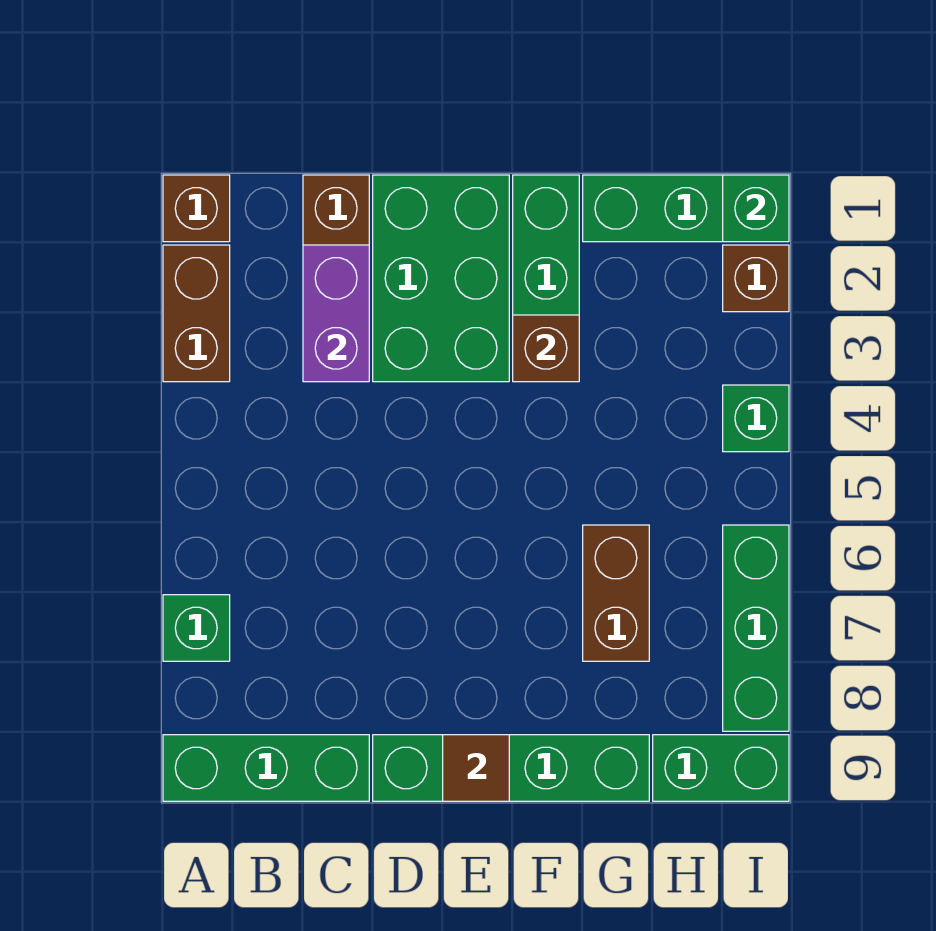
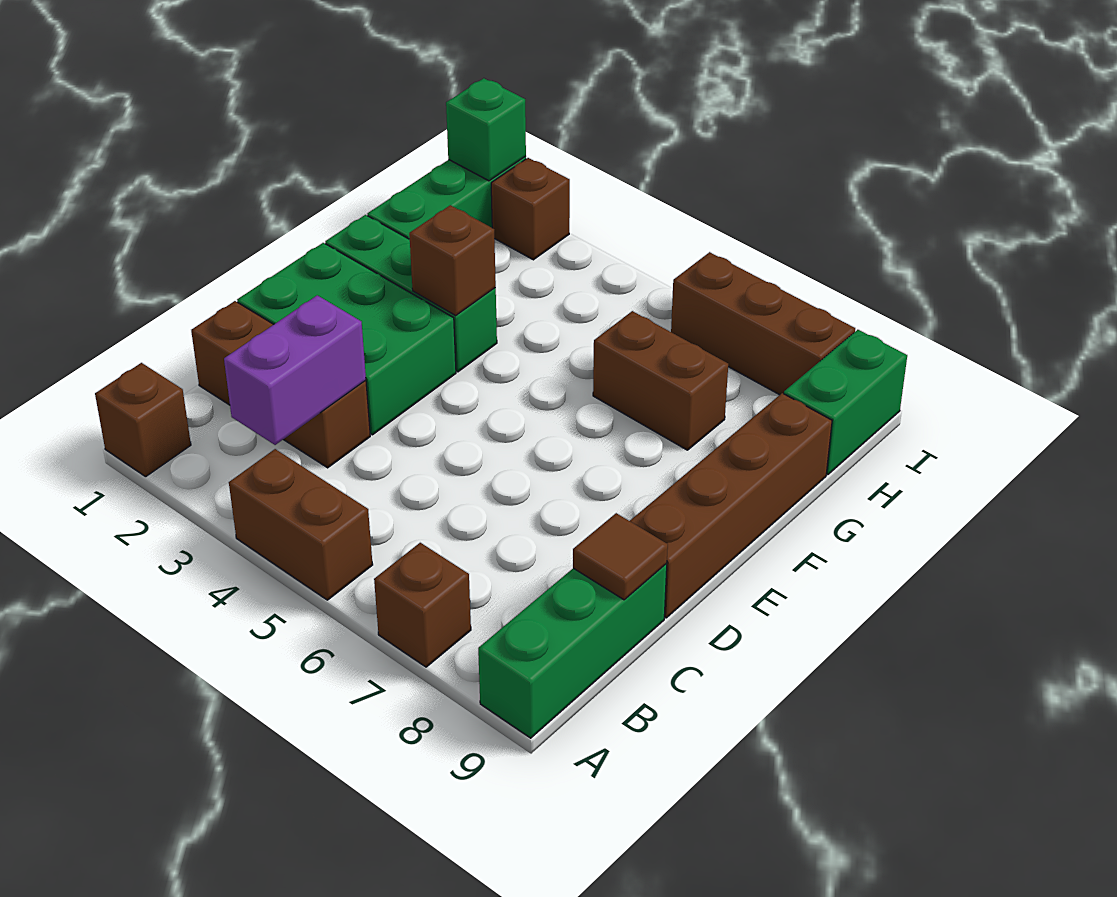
brown 1x2 brick [163,245,230,382] -> brown 1x2 brick moved to [229,449,373,600]
green 1x1 brick [163,595,230,661] -> brown 1x1 brick [374,543,471,667]
purple 1x2 brick [303,245,369,382] -> purple 1x2 brick turned to [224,295,366,445]
green 1x4 brick [373,735,649,801] -> brown 1x4 brick [630,393,832,618]
brown 1x1 tile [443,735,509,801] -> brown 1x1 tile moved to [573,513,668,600]
green 1x1 brick [723,385,789,452] -> none
green 1x3 brick [723,525,789,731] -> brown 1x3 brick [671,252,855,395]

